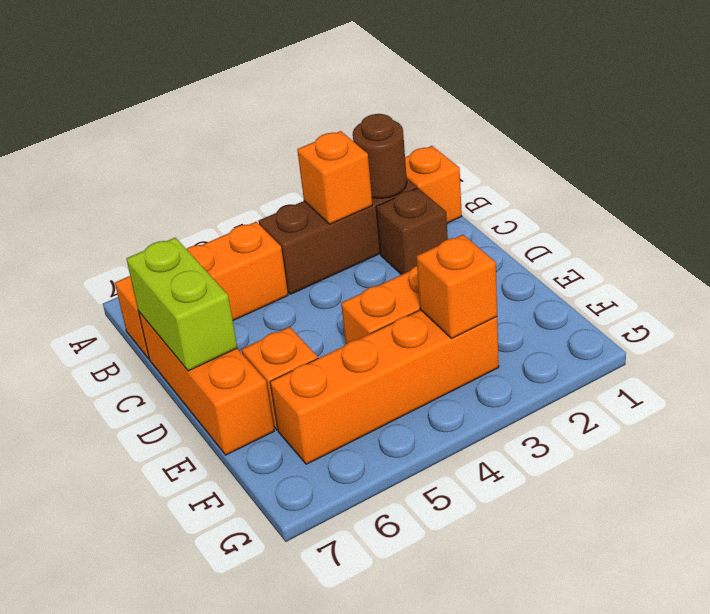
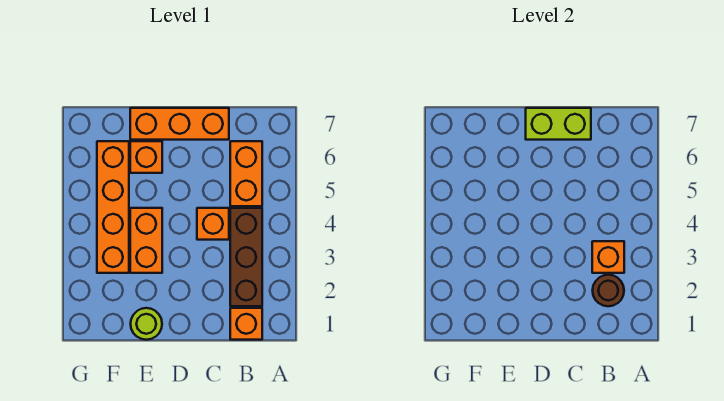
orange 1x3 brick [115,222,288,359] -> orange 1x2 brick [230,141,262,206]
brown 1x1 brick [376,188,448,275] -> none
none -> lime 1x1 round brick [131,308,162,340]
orange 1x1 brick [416,235,497,339] -> orange 1x1 brick moved to [197,208,229,240]

